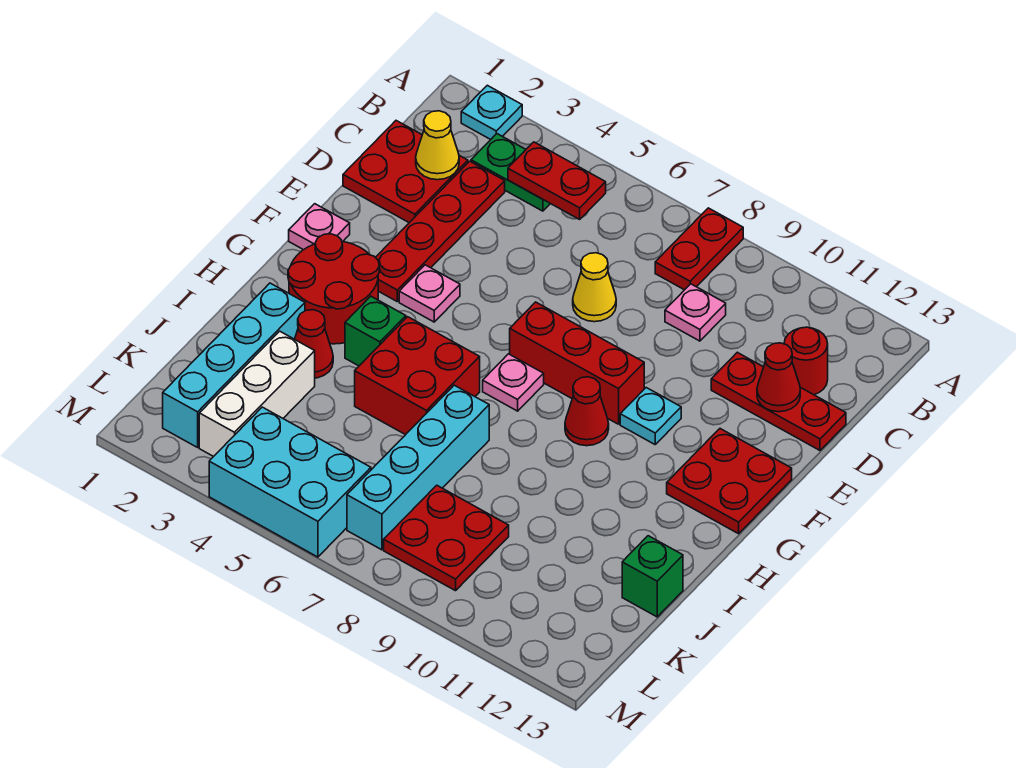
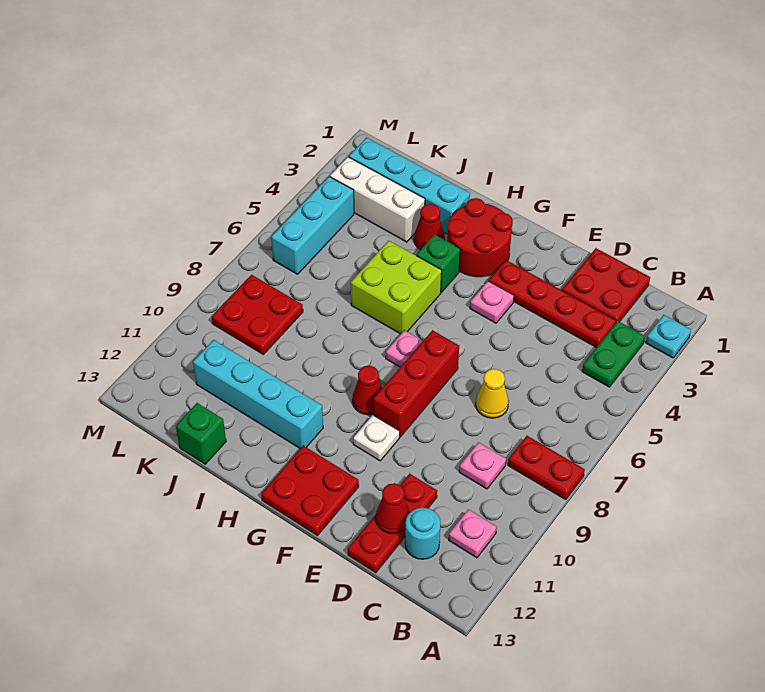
red 1x2 plate [508,142,606,219] -> none
yellow 1x1 cone [416,111,459,180] -> none
red 1x1 round brick [784,327,828,395] -> cyan 1x1 round brick [405,508,441,559]
pink 1x1 plate [289,204,350,250] -> pink 1x1 plate moved to [449,509,497,558]
cyan 1x1 plate [620,388,681,444] -> white 1x1 plate [353,415,400,461]
red 2x2 brick [355,317,480,435] -> lime 2x2 brick [351,241,442,334]
cyan 1x4 brick [347,385,489,550] -> cyan 1x4 brick moved to [193,340,323,449]
cyan 2x3 brick [209,407,371,557] -> cyan 1x3 brick [271,177,354,274]

